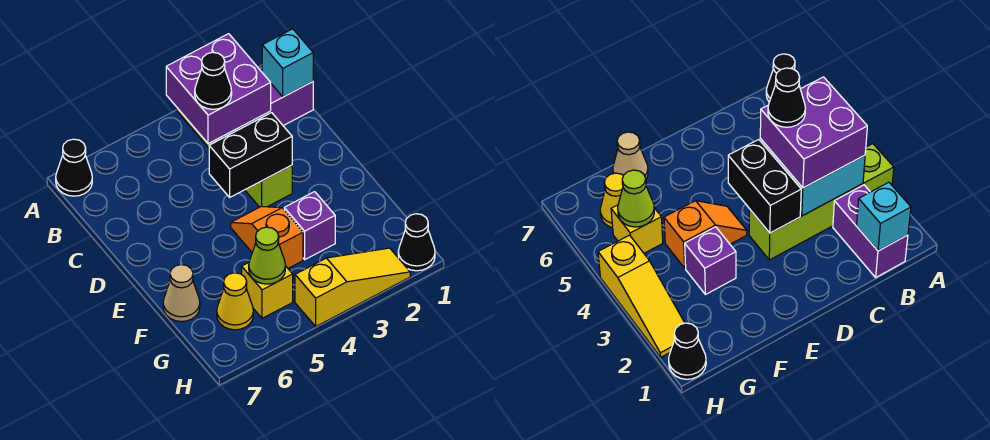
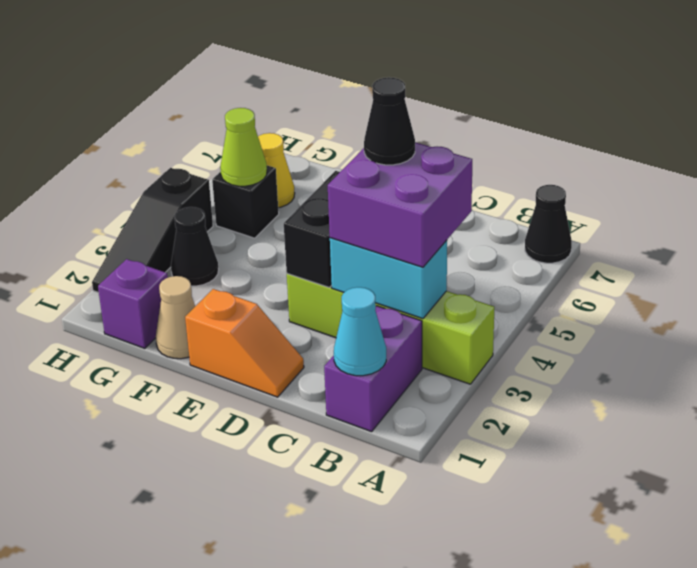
cyan 1x1 brick [262,29,313,97] -> cyan 1x1 cone [334,287,386,376]
orange 1x2 slope [231,206,303,268] -> orange 1x2 slope moved to [185,289,304,397]
purple 1x1 brick [284,192,335,259] -> purple 1x1 brick moved to [98,259,168,348]
tan 1x1 cone [163,265,200,322] -> tan 1x1 cone moved to [156,276,195,359]
yellow 1x1 brick [242,263,293,318] -> black 1x1 brick [212,165,279,238]
black 1x1 cone [398,214,435,271] -> black 1x1 cone moved to [171,207,219,286]
yellow 1x3 slope [295,248,410,326] -> black 1x3 slope [92,168,213,293]

